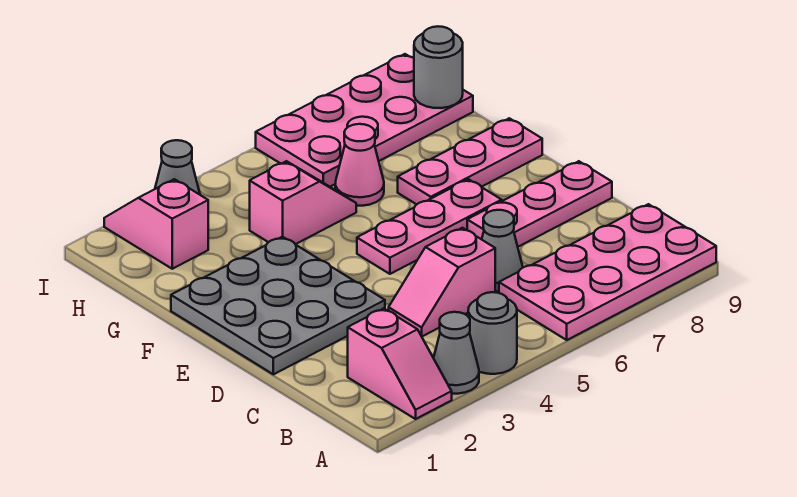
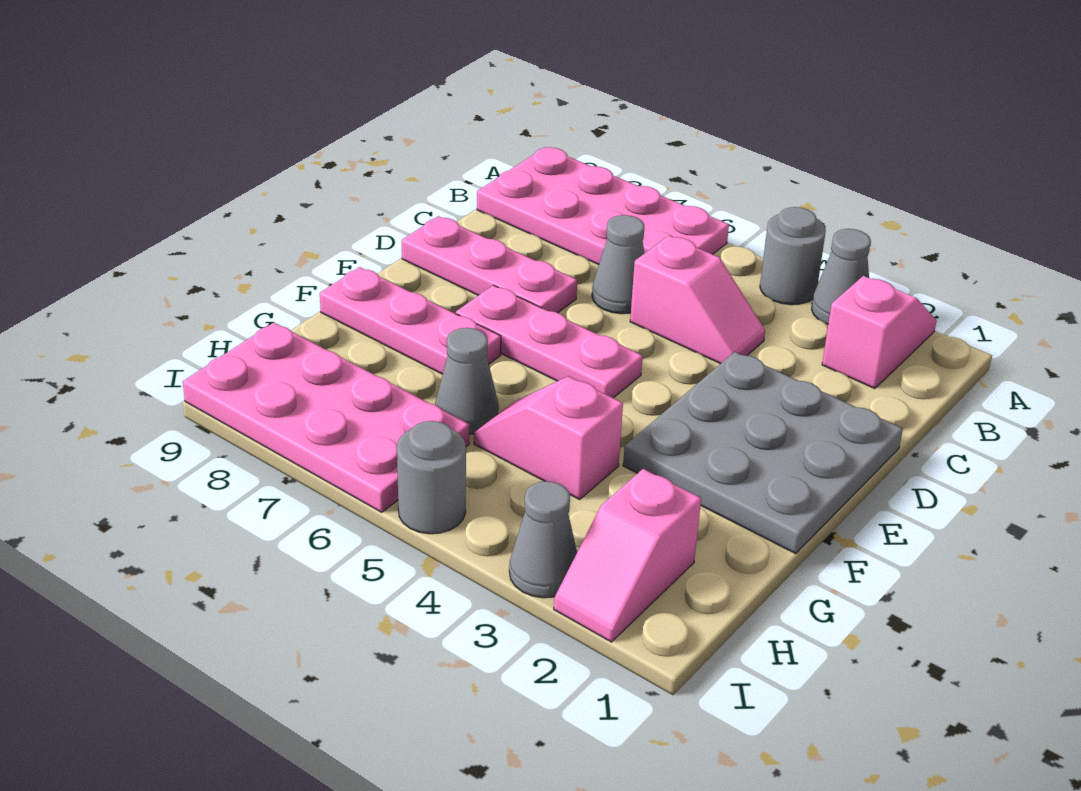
pink 1x1 cone [335,124,384,206] -> grey 1x1 cone [435,328,499,434]
grey 1x1 round brick [414,26,463,108] -> grey 1x1 round brick moved to [397,421,466,534]

